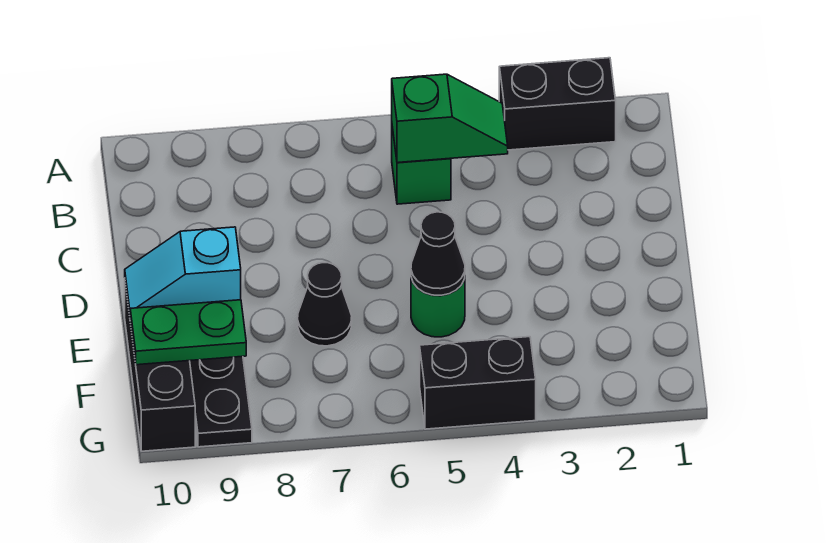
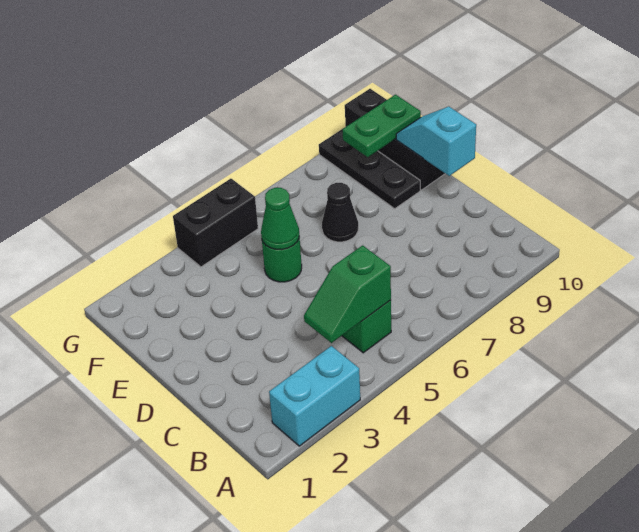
black 1x2 brick [499,58,616,150] -> cyan 1x2 brick [269,346,360,446]
black 1x1 cone [411,212,465,295] -> green 1x1 cone [261,188,299,250]
cyan 1x2 slope [125,227,241,316] -> cyan 1x2 slope turned to [396,107,476,176]

